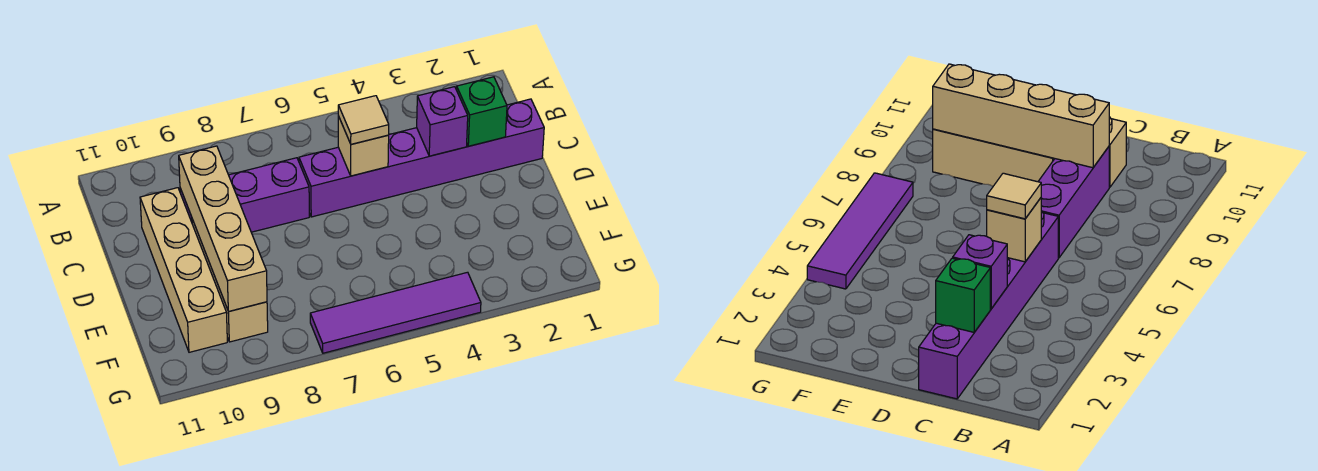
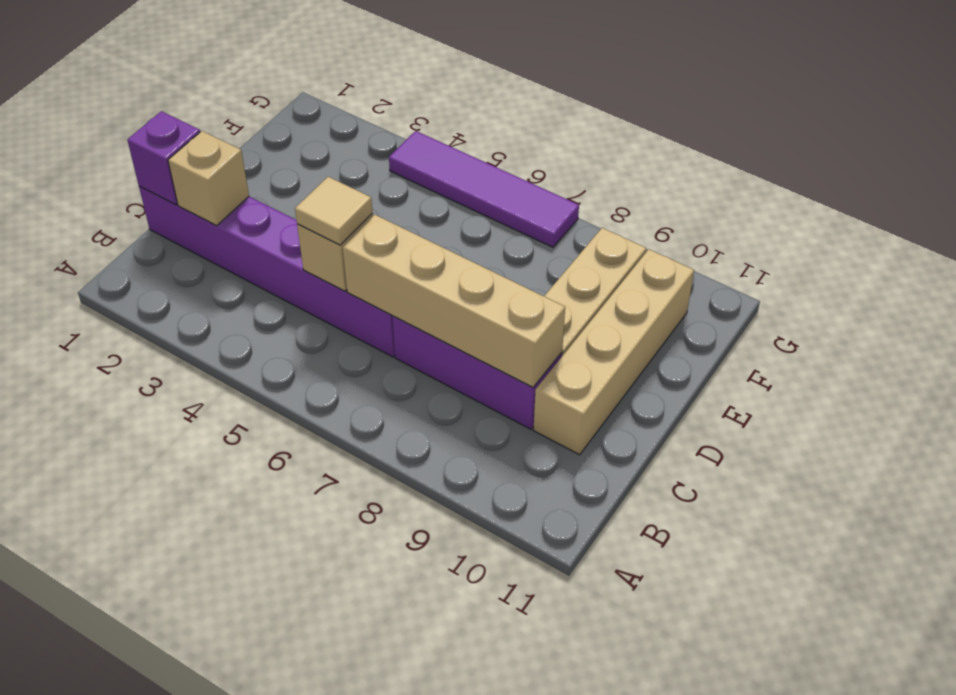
green 1x1 brick [457,77,507,146] -> tan 1x1 brick [168,131,249,226]
purple 1x1 brick [417,87,468,156] -> purple 1x1 brick moved to [127,111,200,205]
tan 1x4 brick [179,146,267,312] -> tan 1x4 brick turned to [343,215,565,388]

